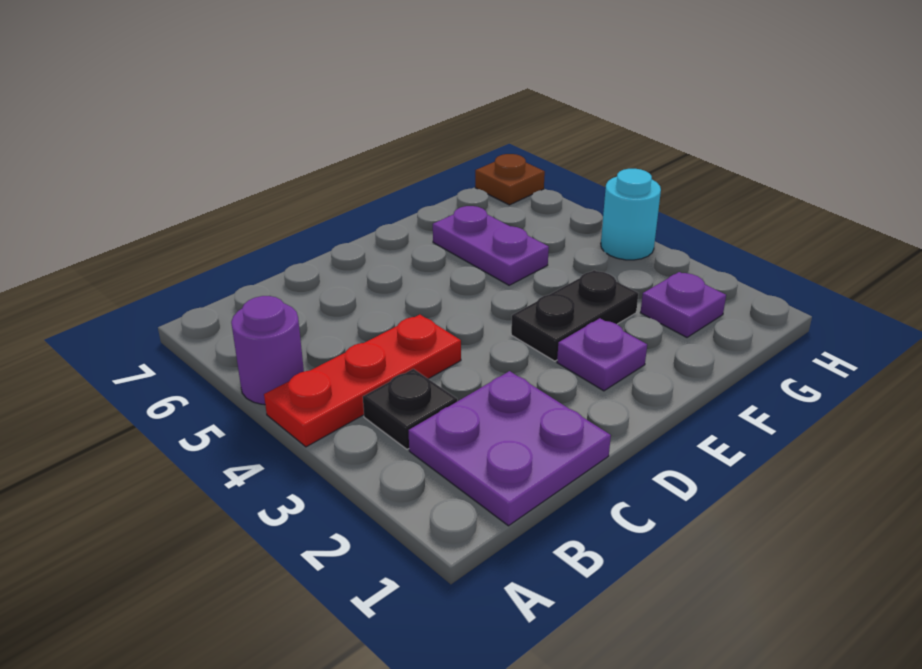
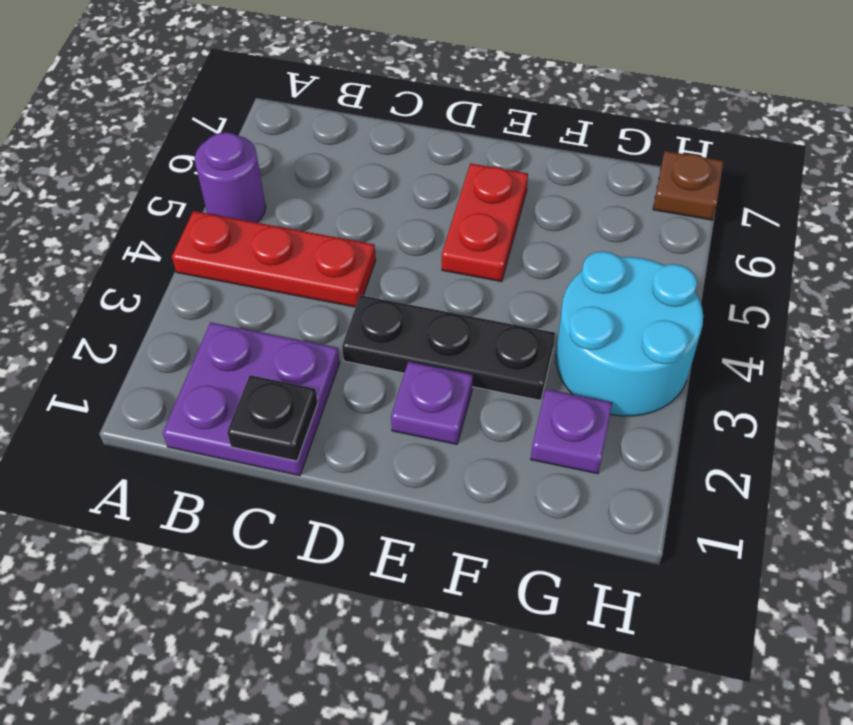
black 1x1 plate [363,369,457,449] -> black 1x1 plate moved to [227,375,318,461]
black 1x2 plate [511,270,638,361] -> black 1x3 plate [342,295,555,400]
none -> red 1x2 plate [442,163,528,282]
purple 1x2 plate [433,206,549,285] -> none
cyan 1x1 round brick [601,169,661,260] -> cyan 2x2 round brick [556,251,703,416]

